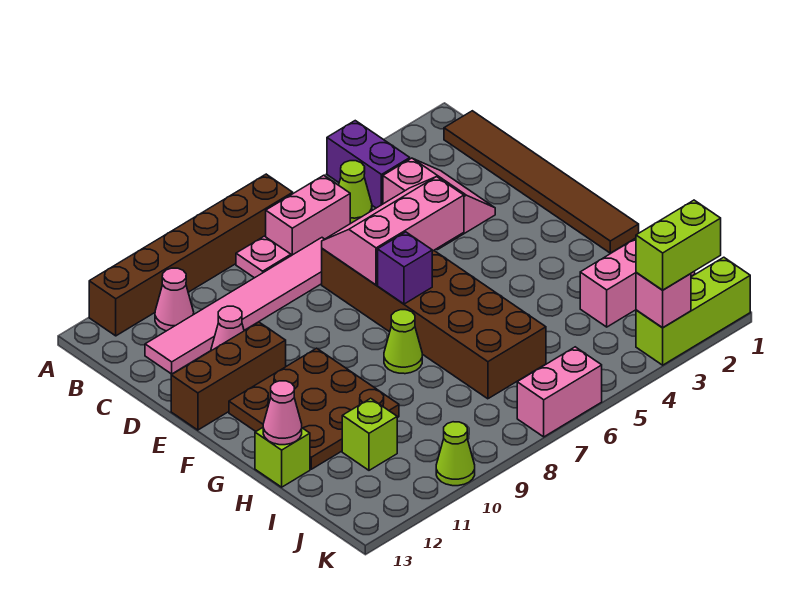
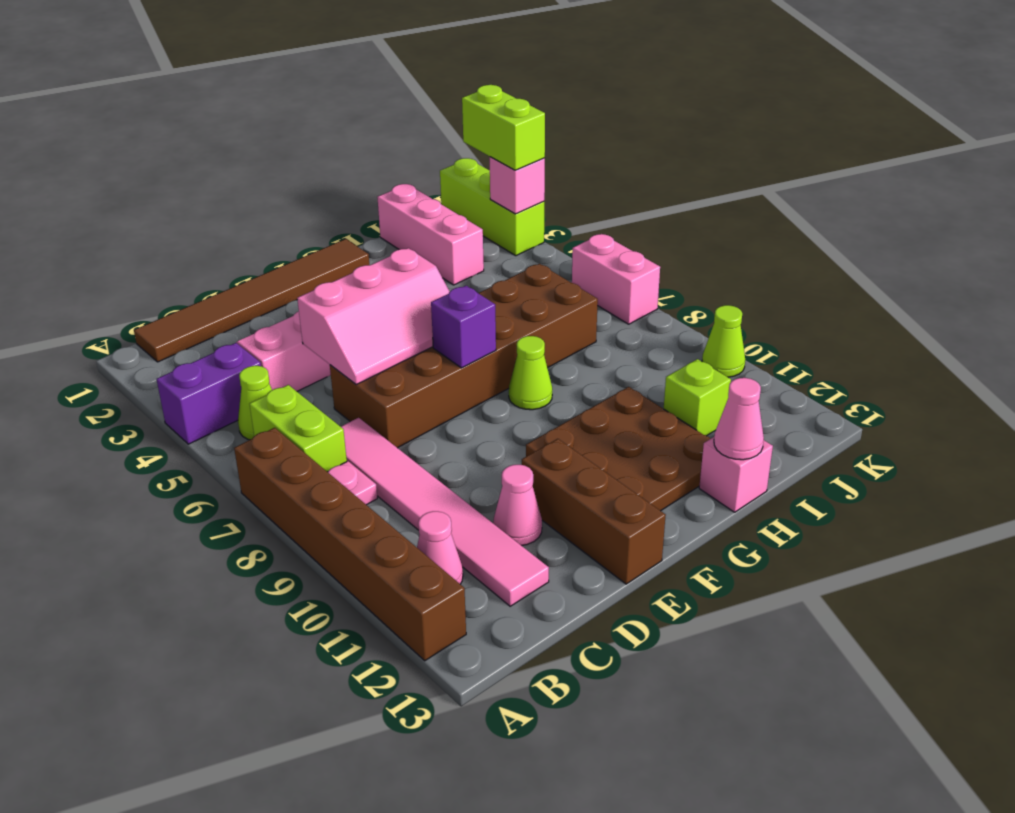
pink 1x2 brick [266,175,350,256] -> lime 1x2 brick [250,385,347,472]
pink 2x3 slope [322,177,464,285] -> pink 2x3 slope turned to [297,248,450,384]
lime 1x1 brick [255,428,310,487] -> pink 1x1 brick [699,437,773,512]

